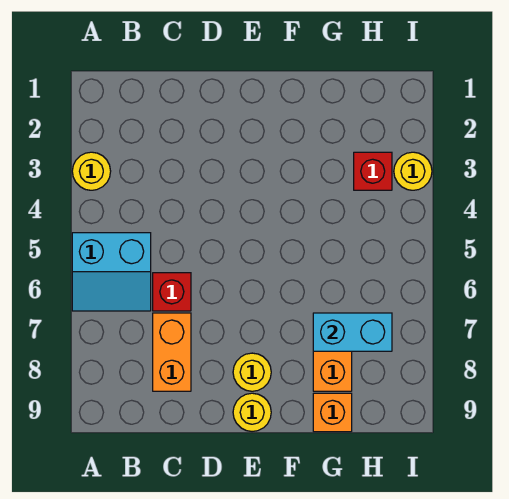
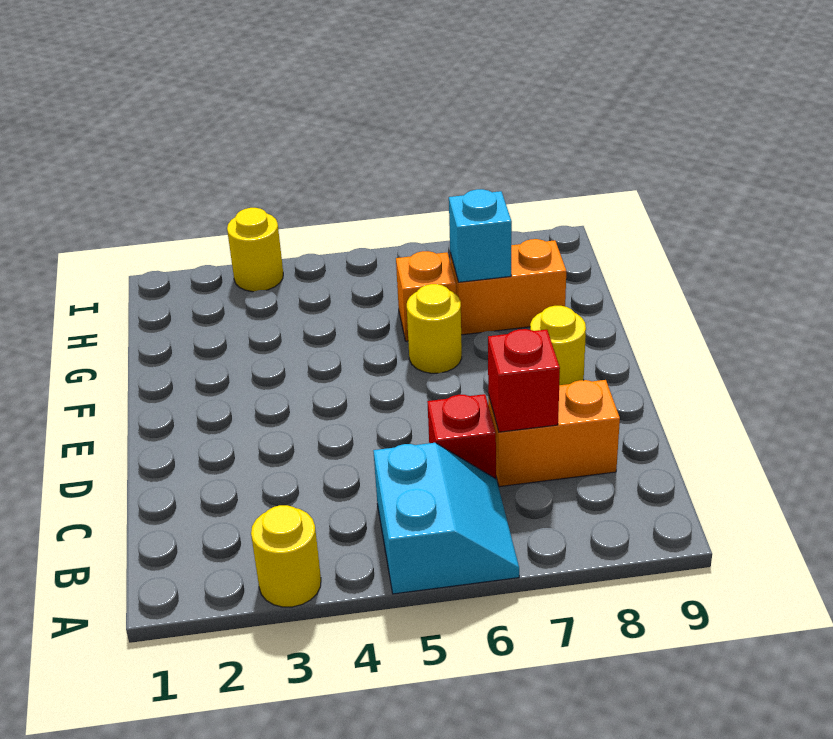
yellow 1x1 round brick [233,393,271,432] -> yellow 1x1 round brick moved to [407,284,462,373]
cyan 1x2 brick [313,313,392,351] -> cyan 1x1 brick [449,189,512,282]
orange 1x1 brick [313,393,352,432] -> orange 1x1 brick moved to [396,251,456,341]
red 1x1 brick [354,152,392,190] -> red 1x1 brick moved to [488,329,560,432]

